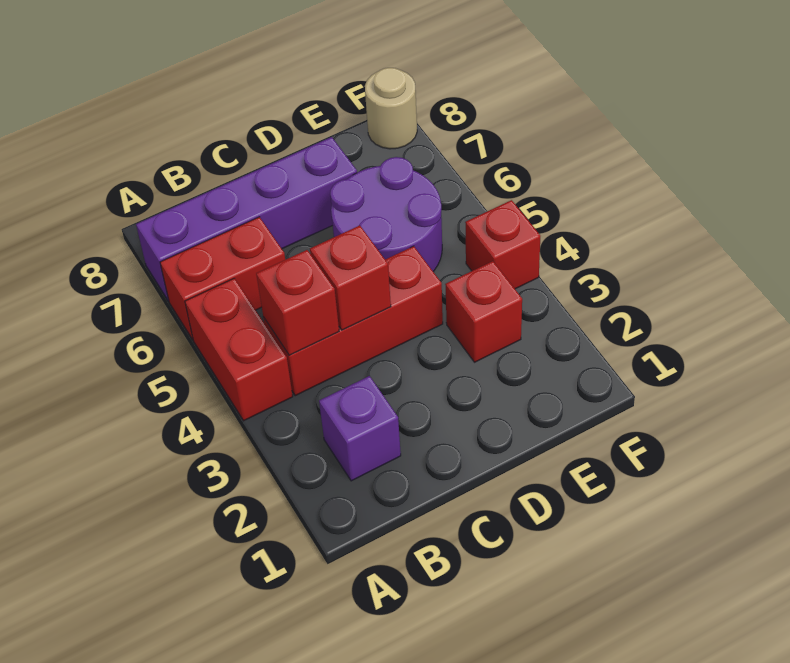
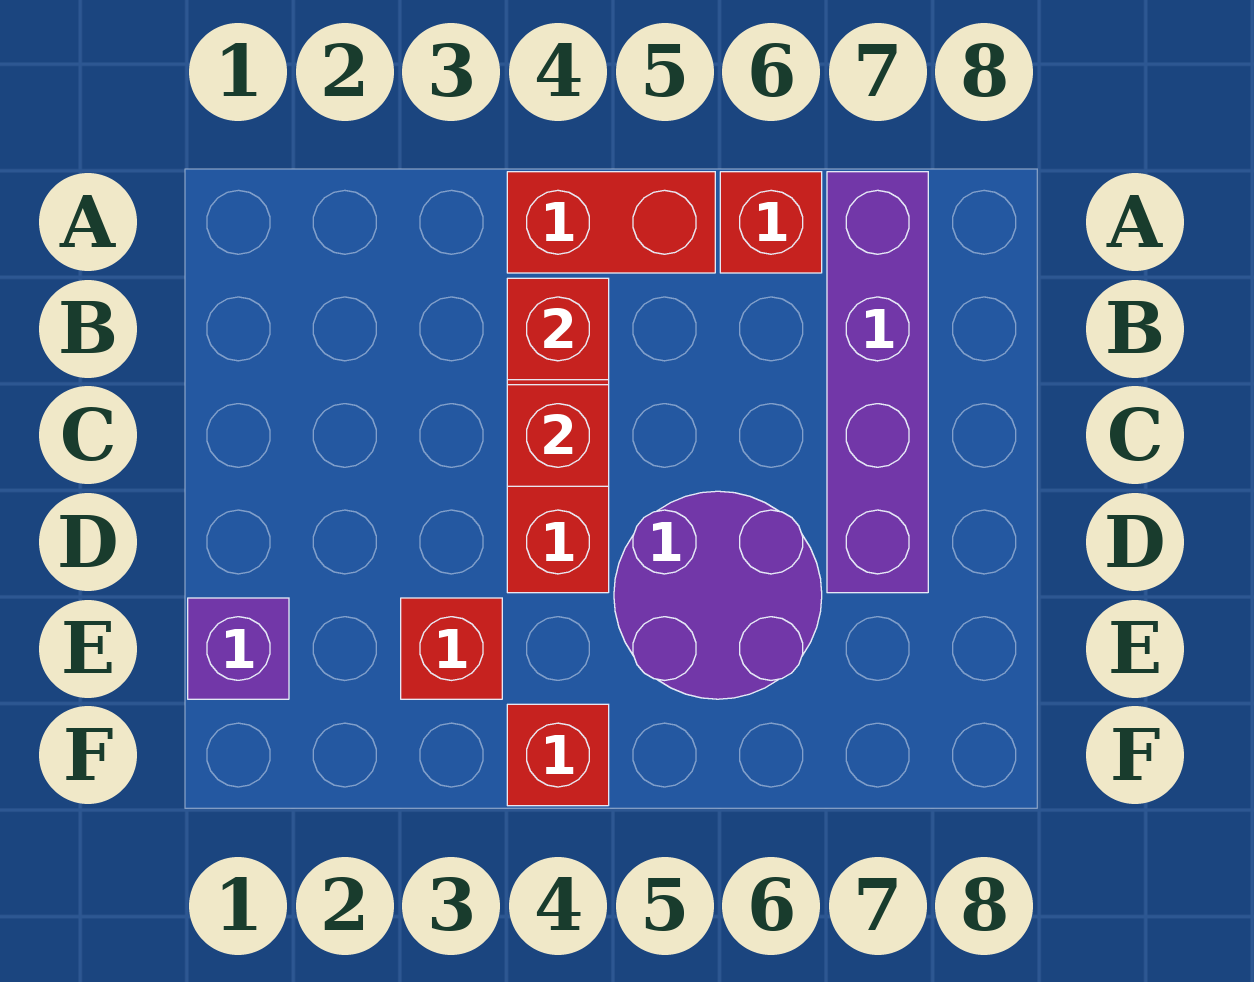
red 1x2 brick [160,217,285,340] -> red 1x1 brick [720,172,822,273]
purple 1x1 brick [319,376,401,481] -> purple 1x1 brick moved to [188,598,289,699]
tan 1x1 round brick [365,68,417,149] -> none

